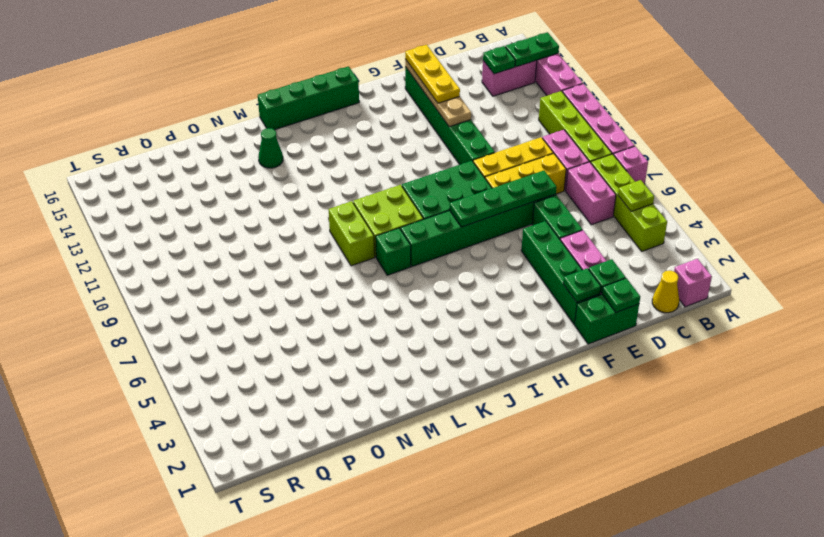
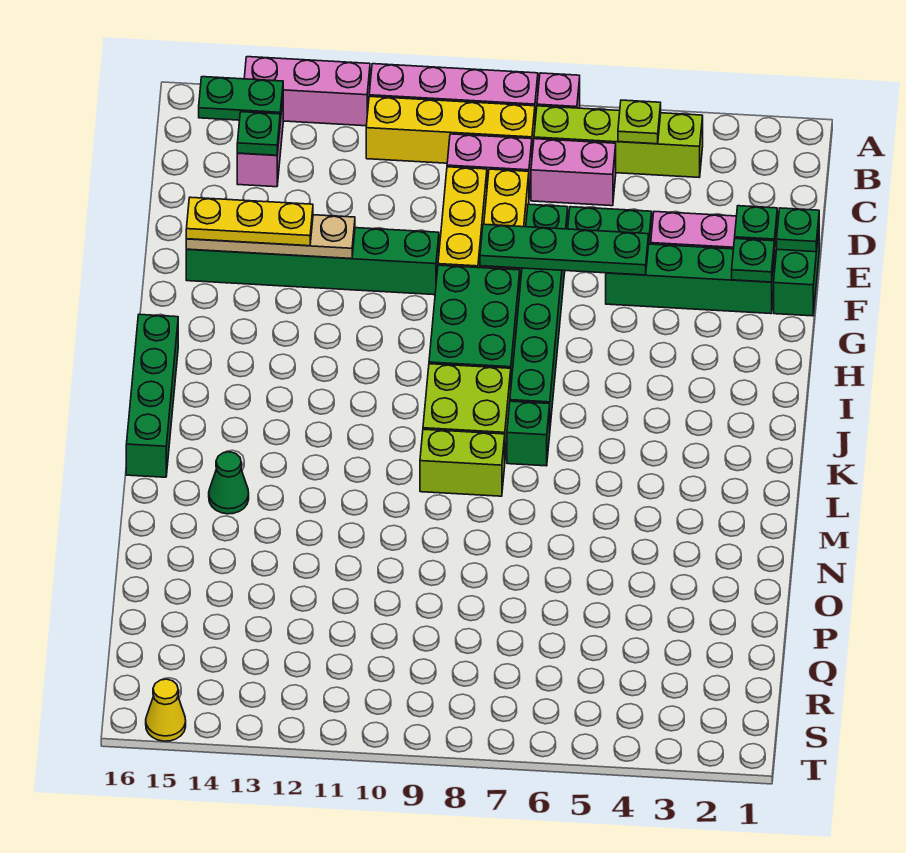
green 1x2 plate [505,32,559,67] -> green 1x2 plate turned to [199,77,283,121]
pink 1x1 brick [674,259,712,307] -> none
lime 1x4 brick [539,91,612,163] -> yellow 1x4 brick [366,96,535,163]
yellow 1x1 cone [652,271,679,313] -> yellow 1x1 cone moved to [146,679,186,741]
green 1x4 plate [450,171,557,227] -> green 1x4 plate turned to [480,224,649,275]

